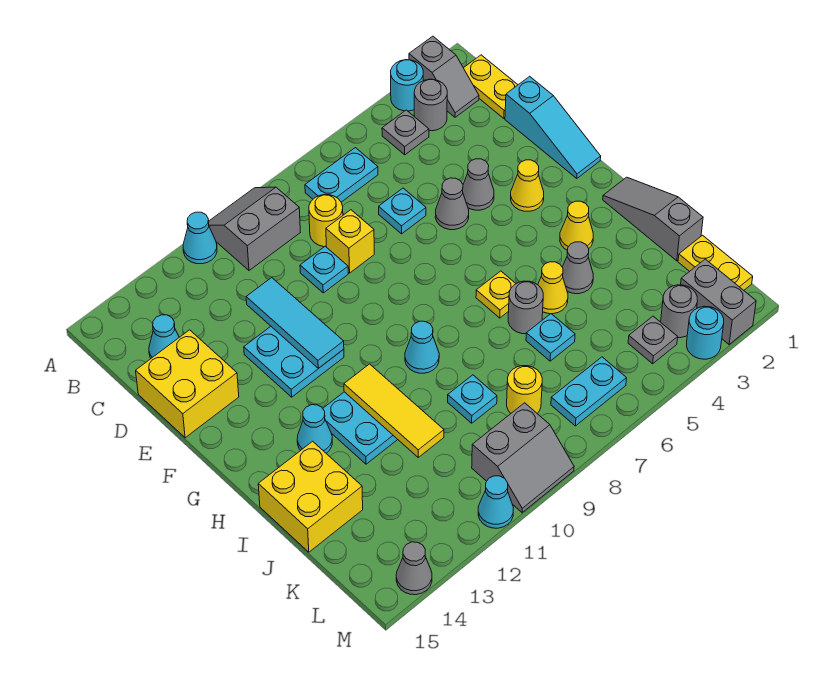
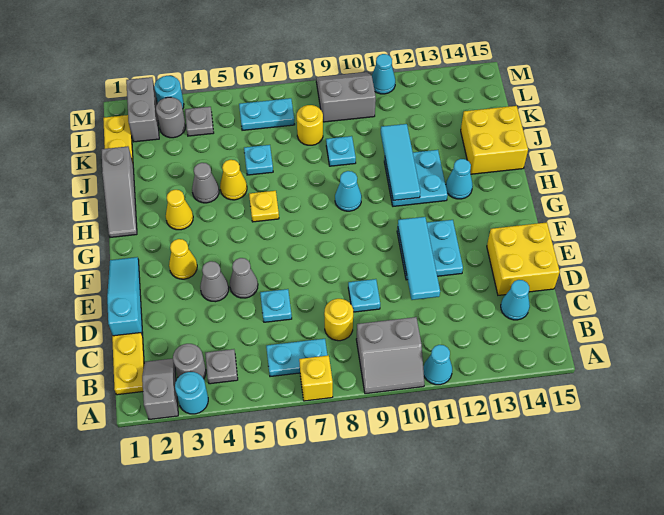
yellow 1x1 brick [326,210,374,273] -> yellow 1x1 brick moved to [299,355,333,401]
yellow 1x3 tile [344,364,444,457] -> cyan 1x3 tile [381,124,420,200]
grey 1x1 round brick [508,281,543,334] -> none
grey 1x1 cone [396,542,432,595] -> none

